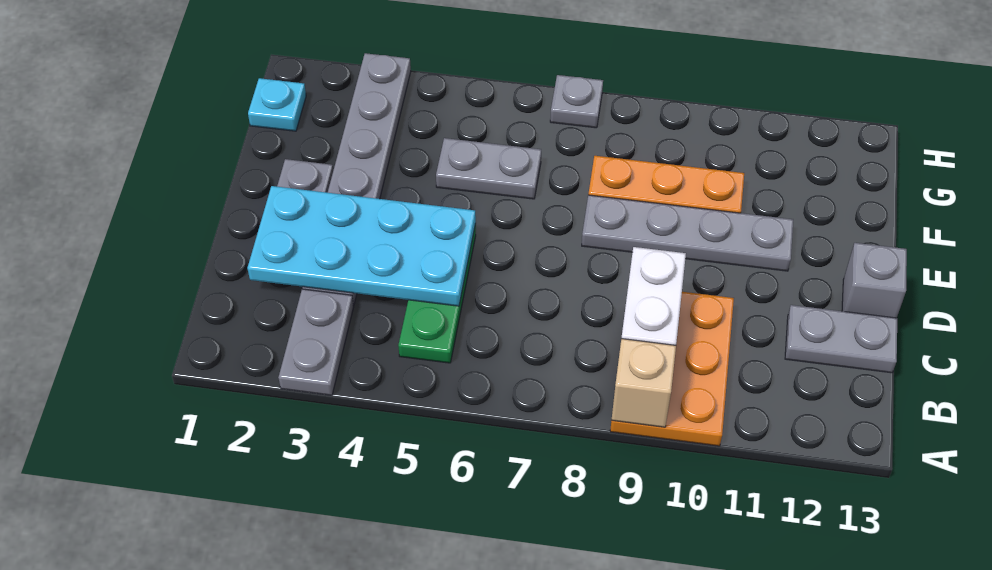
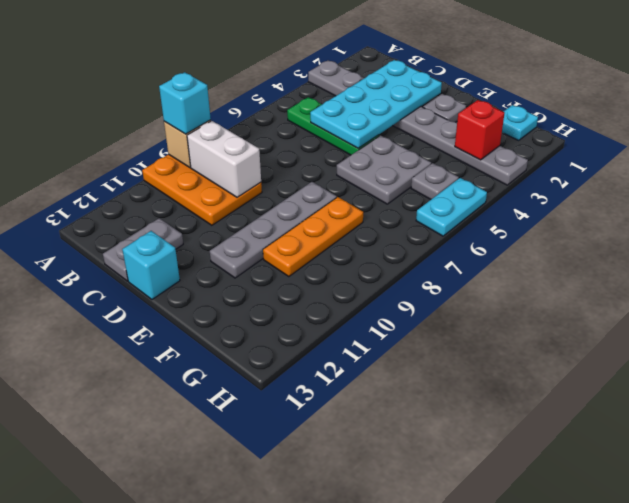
none -> cyan 1x1 brick [159,72,211,134]
grey 1x1 brick [842,243,907,318] -> cyan 1x1 brick [122,231,180,299]
grey 1x2 plate [436,138,541,199] -> grey 2x2 plate [337,136,431,204]
none -> red 1x1 brick [455,100,504,160]
none -> cyan 1x2 plate [416,178,487,236]
grey 1x1 plate [550,75,603,128] -> grey 1x1 plate moved to [411,163,459,199]

